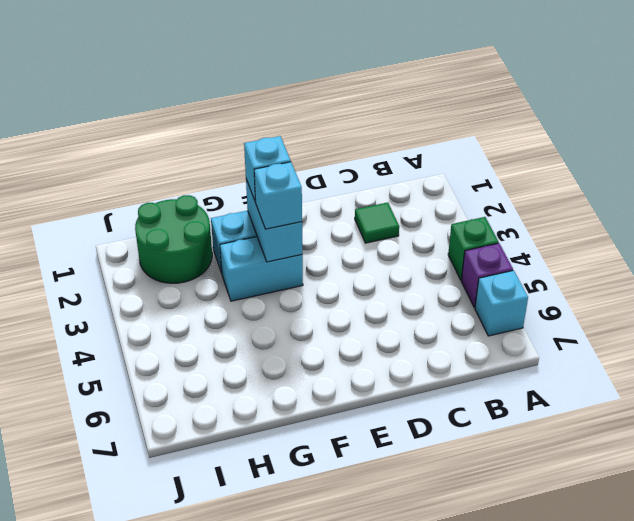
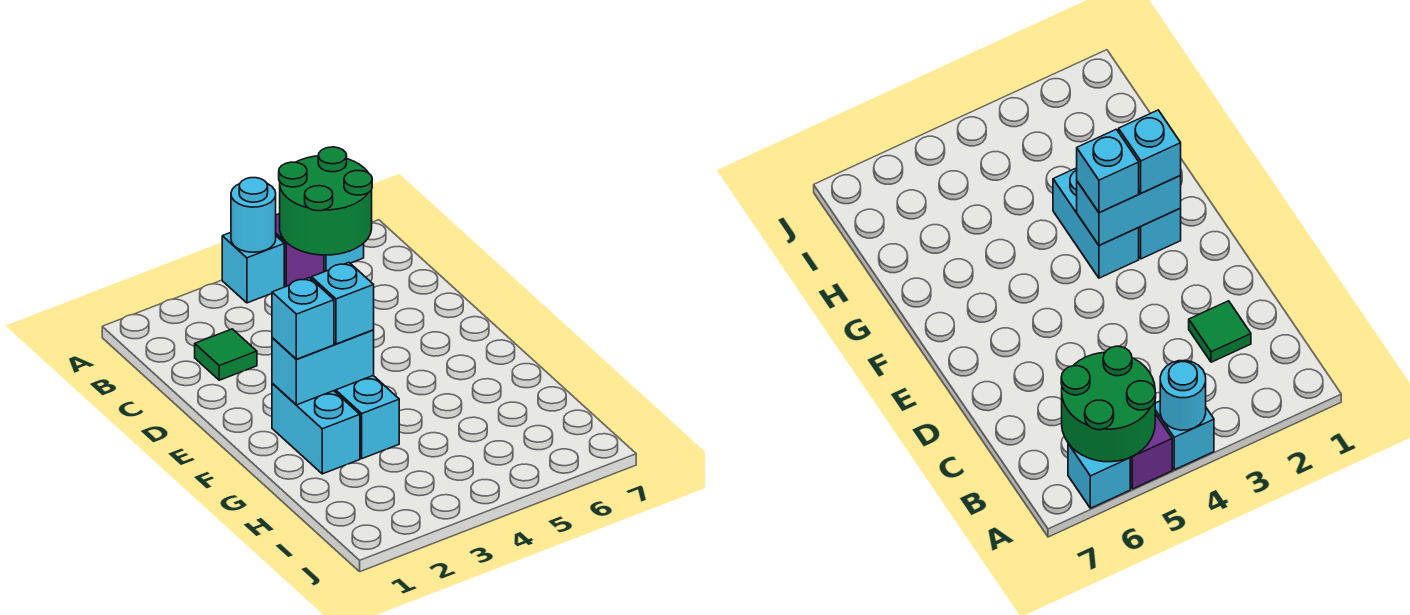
green 1x1 brick [448,217,499,280] -> cyan 1x1 brick [222,233,284,303]
none -> cyan 1x1 round brick [231,178,276,252]
green 2x2 round brick [135,195,212,283] -> green 2x2 round brick moved to [279,147,372,255]

